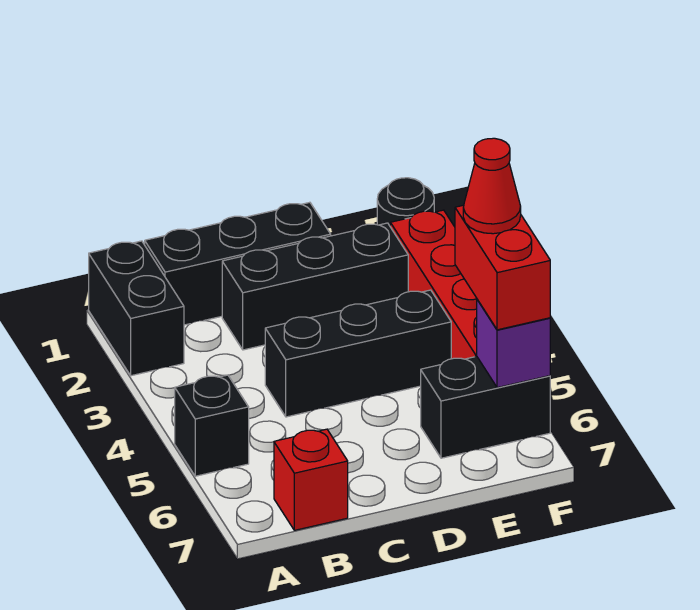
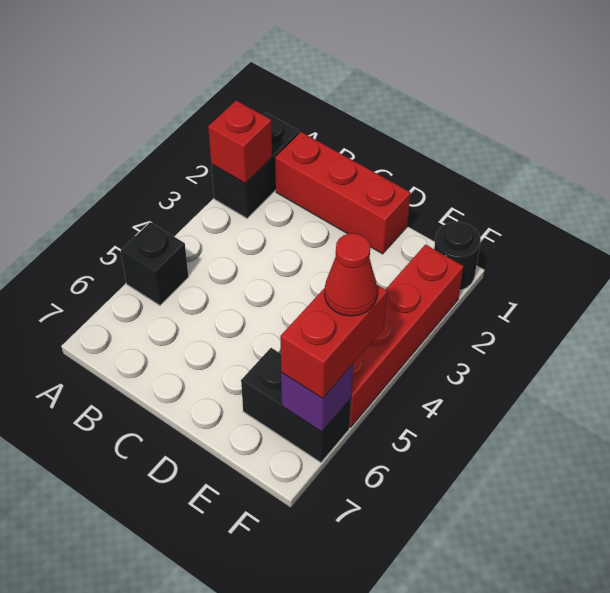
black 1x3 brick [145,202,331,325] -> red 1x3 brick [275,132,411,254]
red 1x1 brick [274,429,348,530] -> red 1x1 brick moved to [208,100,272,183]
black 1x3 brick [222,223,408,350] -> none
black 1x3 brick [265,290,451,417] -> none

